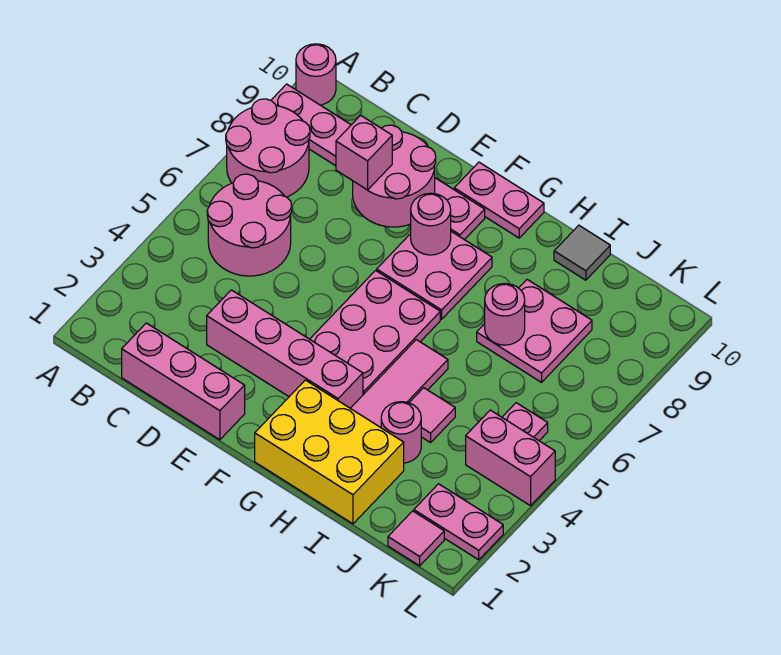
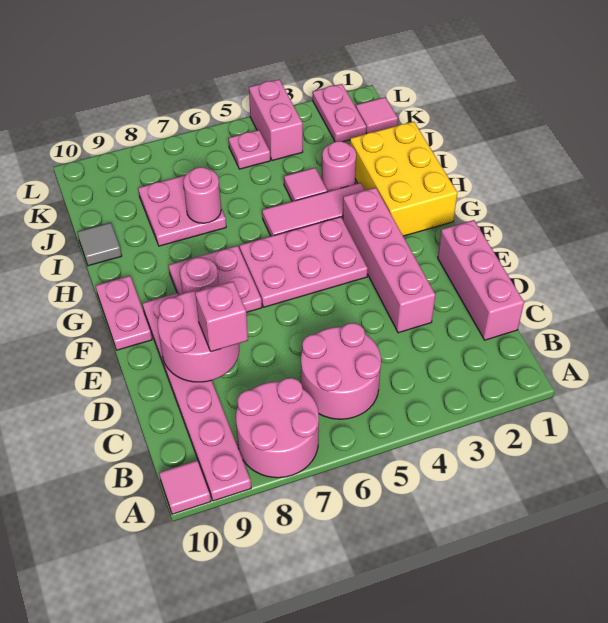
pink 1x1 round brick [296,44,336,105] -> pink 1x1 tile [159,460,211,514]

